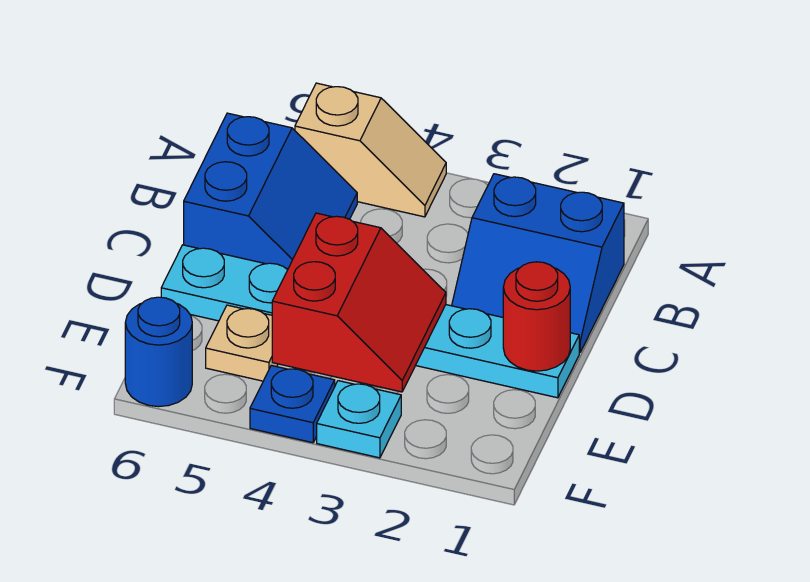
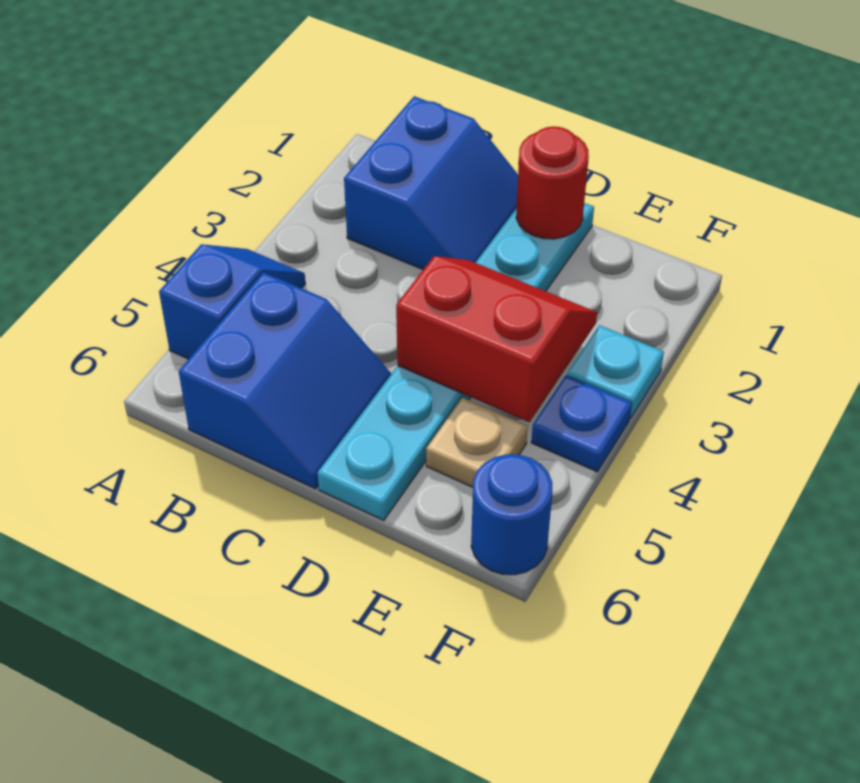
tan 1x2 slope [295,83,446,217] -> blue 1x2 slope [159,244,306,359]
blue 2x2 slope [184,113,357,269] -> blue 2x2 slope turned to [179,272,391,489]

